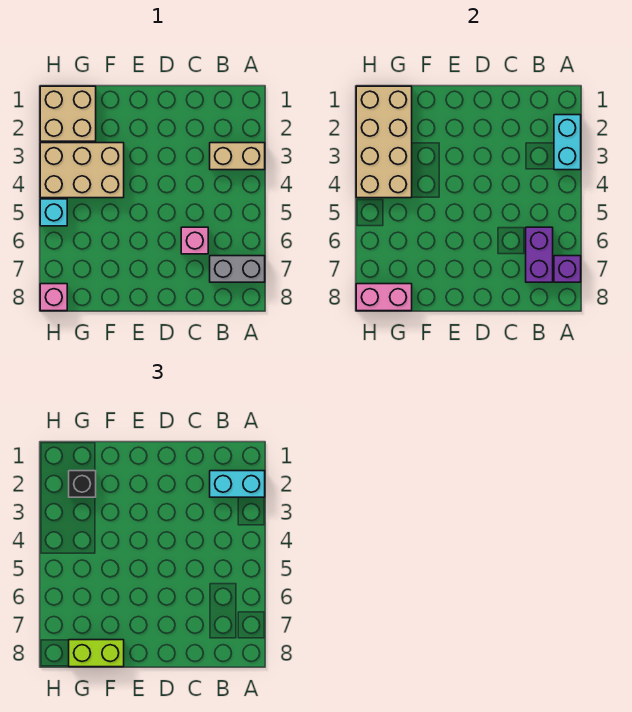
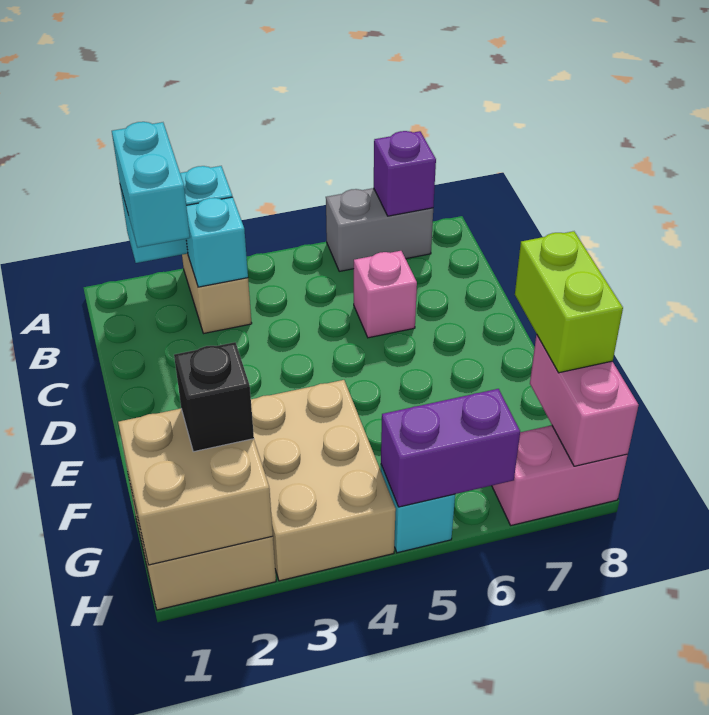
grey 1x2 brick [210,256,265,282] -> grey 1x2 brick turned to [326,188,433,271]
none -> cyan 1x1 brick [186,197,248,287]
purple 1x2 brick [526,227,553,282] -> purple 1x2 brick moved to [381,389,520,507]
tan 2x4 brick [356,86,412,198] -> tan 2x2 brick [118,409,273,565]
pink 1x1 brick [40,284,67,311] -> pink 1x2 brick [492,425,627,525]

